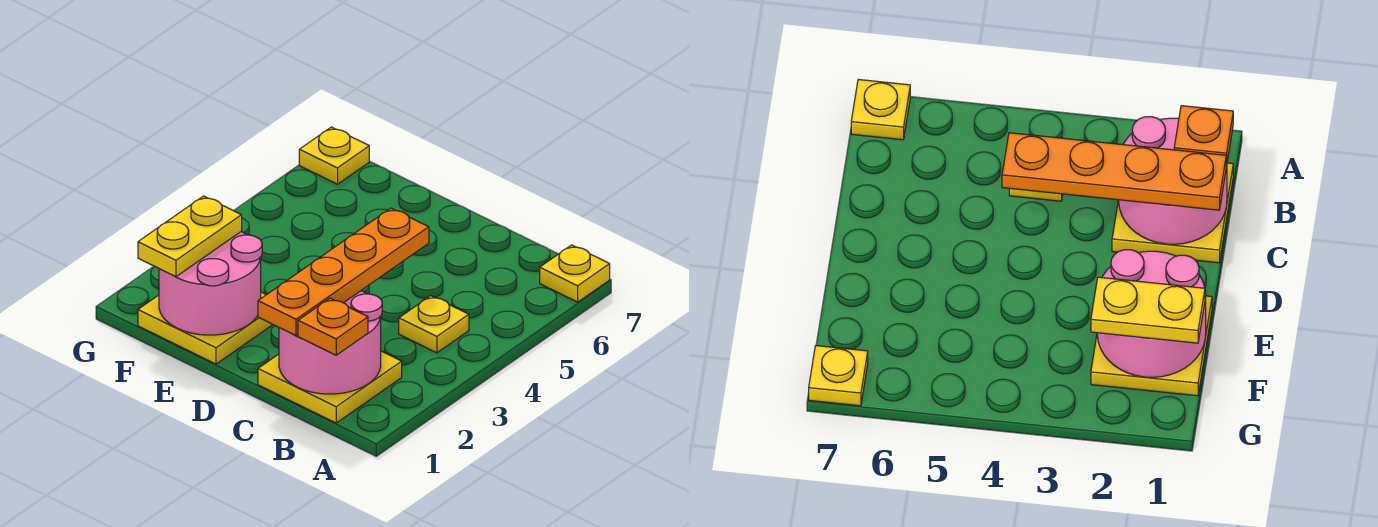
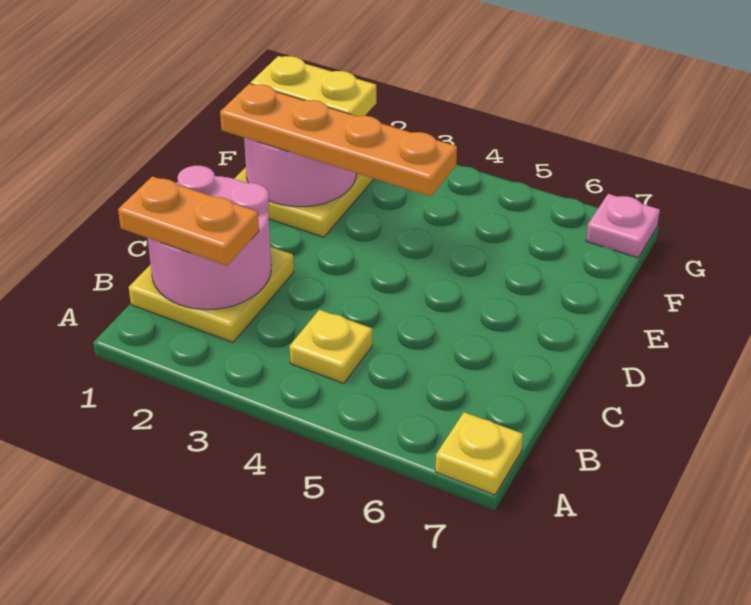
orange 1x1 plate [298,298,368,355] -> orange 1x2 plate [118,176,259,266]
orange 1x4 plate [258,208,429,336] -> orange 1x4 plate moved to [220,84,457,196]
yellow 1x1 plate [299,127,369,184] -> pink 1x1 plate [586,194,660,258]

